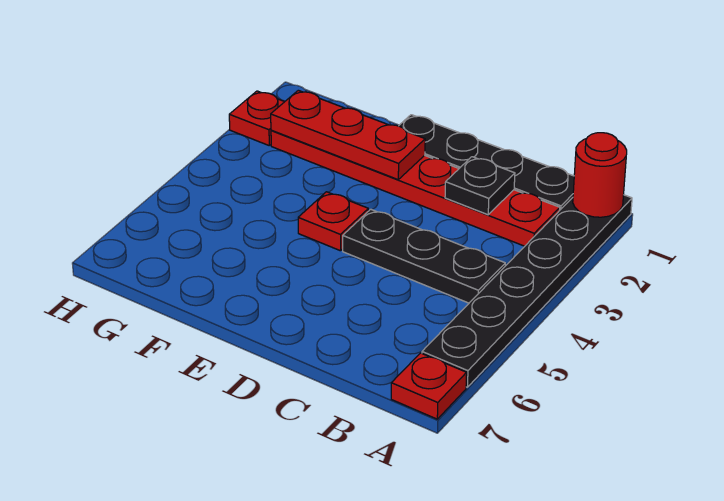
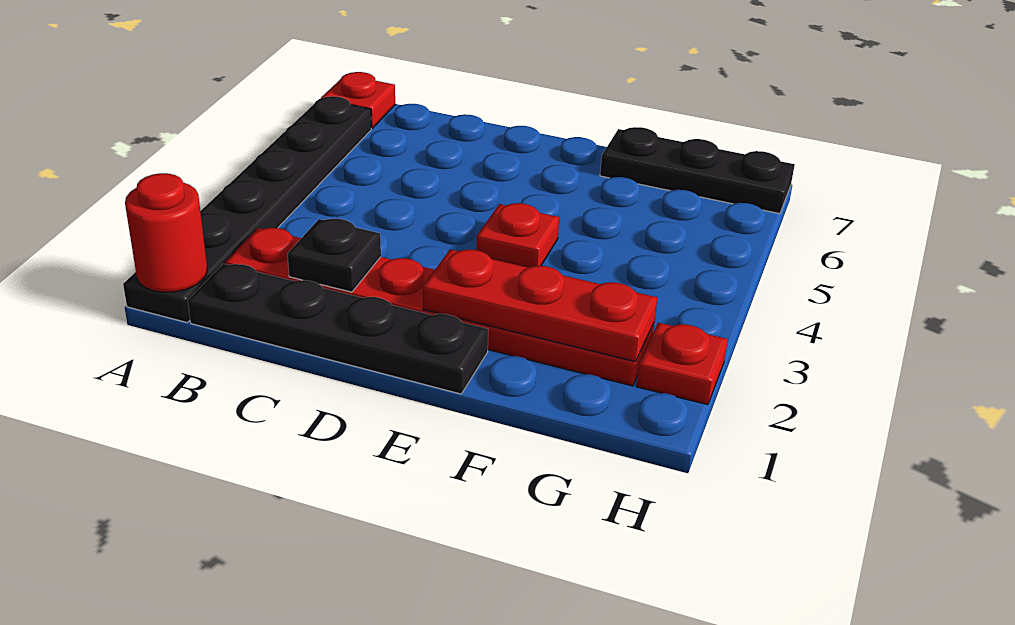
black 1x3 plate [343,209,505,303] -> black 1x3 plate moved to [600,127,795,214]

